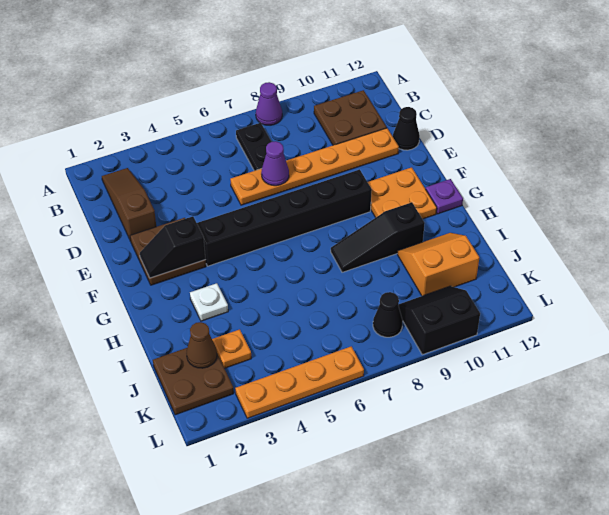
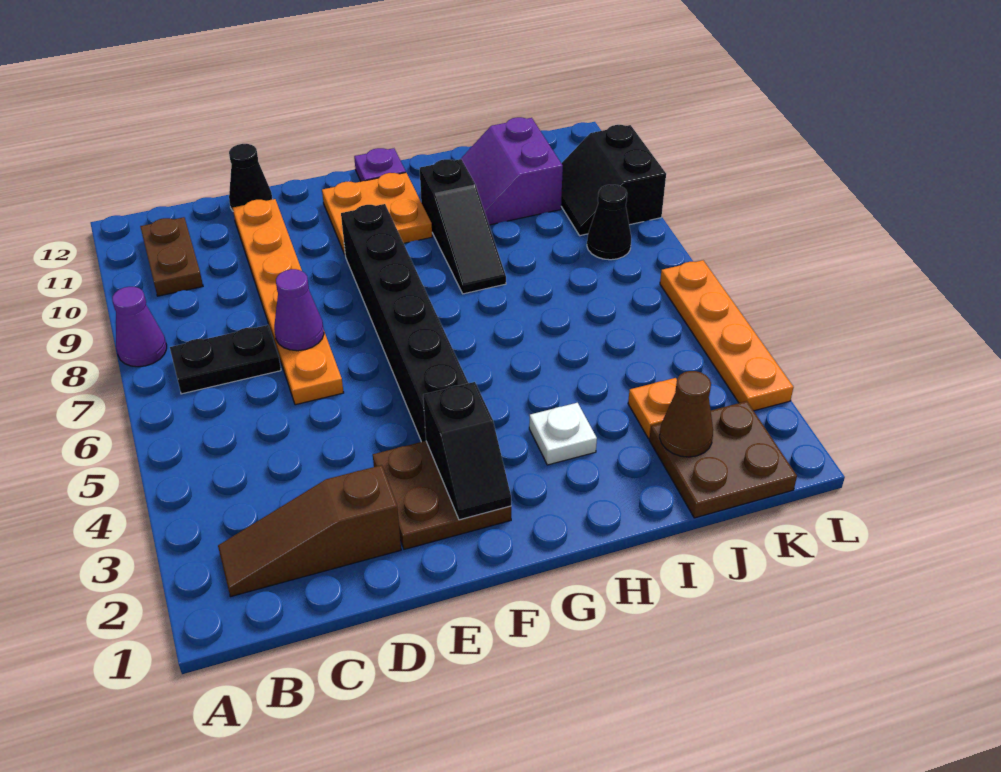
brown 2x2 plate [314,90,387,145] -> brown 1x2 plate [140,217,203,296]
orange 2x2 slope [397,233,479,296] -> purple 2x2 slope [461,117,563,225]

